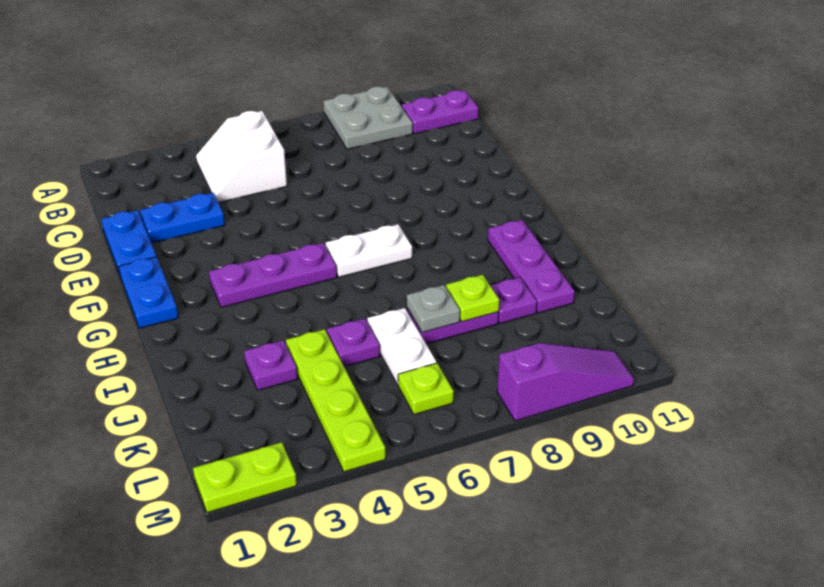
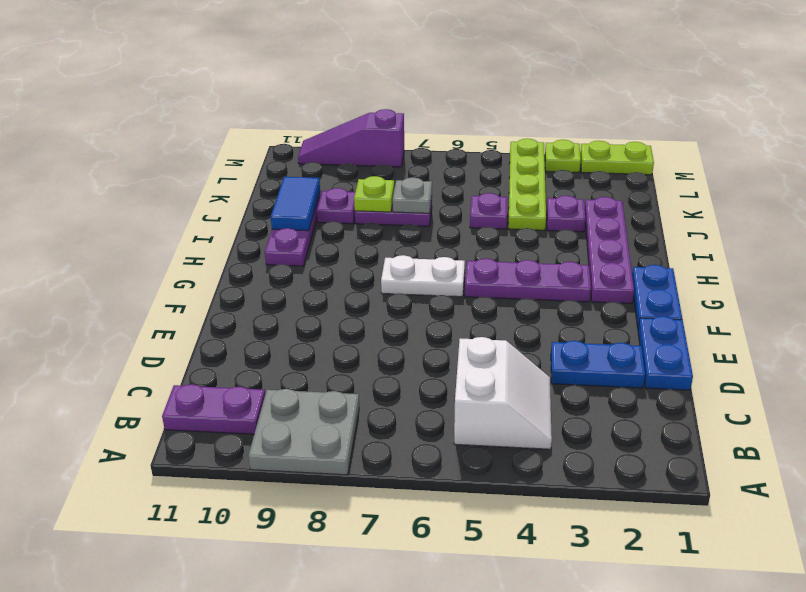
none -> purple 1x4 plate [585,197,634,304]
none -> blue 1x2 tile [271,177,320,231]
white 1x2 plate [367,308,436,385] -> none
lime 1x1 plate [398,363,454,414] -> lime 1x1 plate moved to [545,140,581,172]

